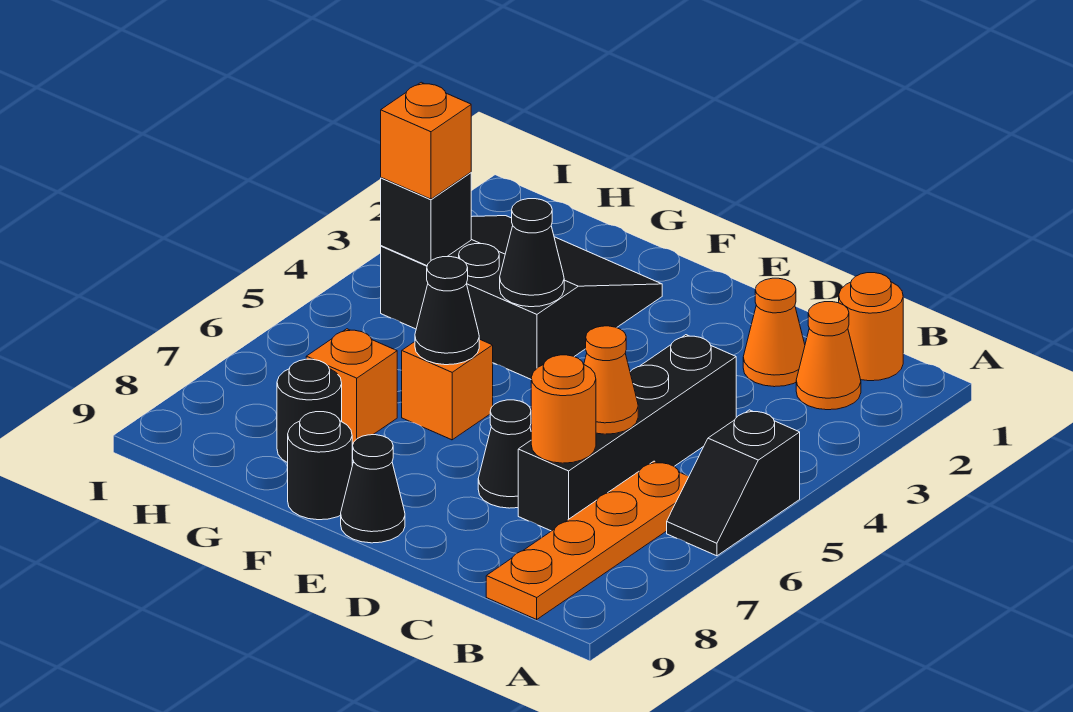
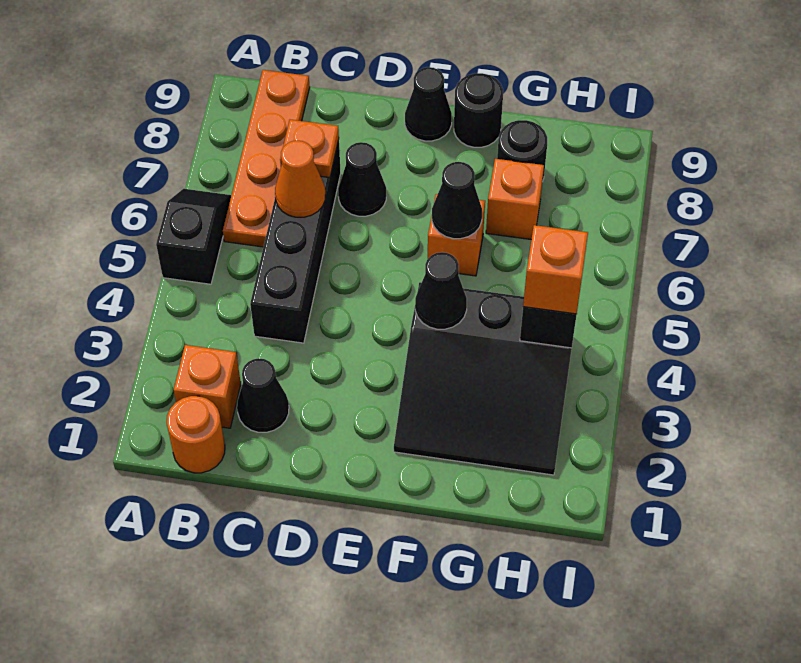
orange 1x1 cone [796,302,861,410] -> orange 1x1 brick [174,345,241,428]
orange 1x1 cone [743,278,805,387] -> black 1x1 cone [237,358,289,432]
orange 1x1 round brick [531,355,596,463] -> orange 1x1 plate [280,120,339,178]

